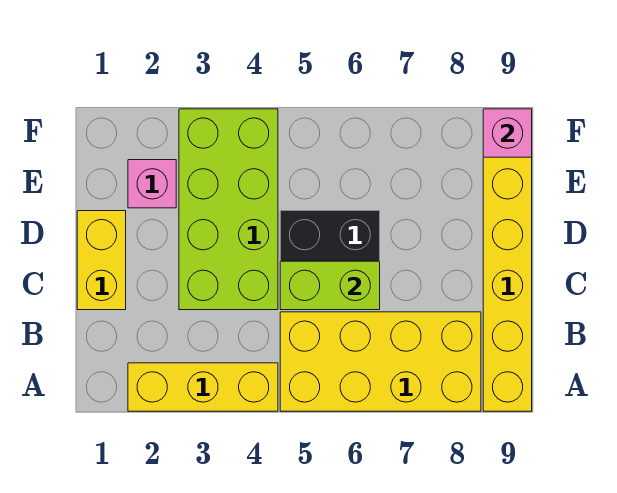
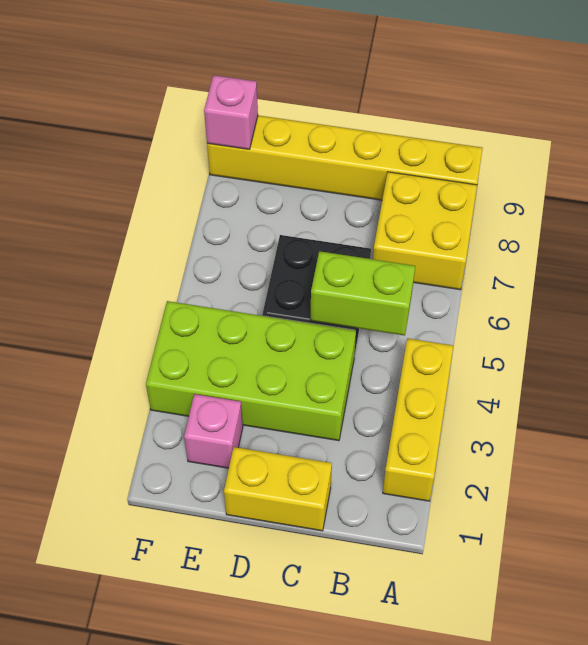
yellow 2x4 brick [280,312,481,411] -> yellow 2x2 brick [373,172,477,290]
lime 1x2 brick [280,261,380,310] -> lime 1x2 brick turned to [311,251,415,335]

